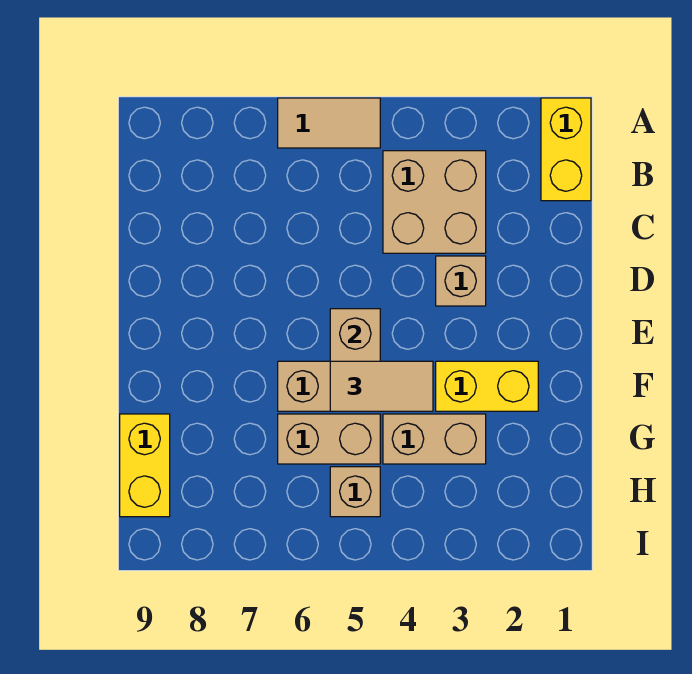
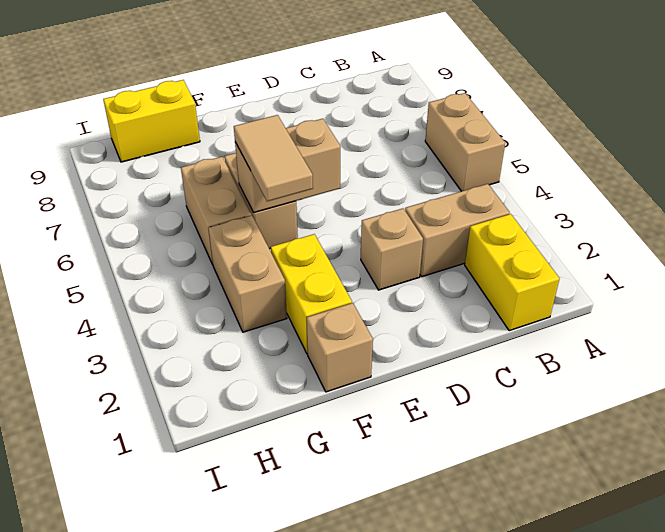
yellow 1x2 brick [541,98,591,201] -> yellow 1x2 brick turned to [465,214,560,331]
tan 1x2 tile [278,98,380,148] -> tan 1x2 brick [425,93,505,191]
tan 2x2 brick [383,151,486,253] -> tan 1x2 brick [405,184,510,277]
tan 1x1 brick [330,467,380,517] -> tan 1x1 brick moved to [307,303,373,392]

